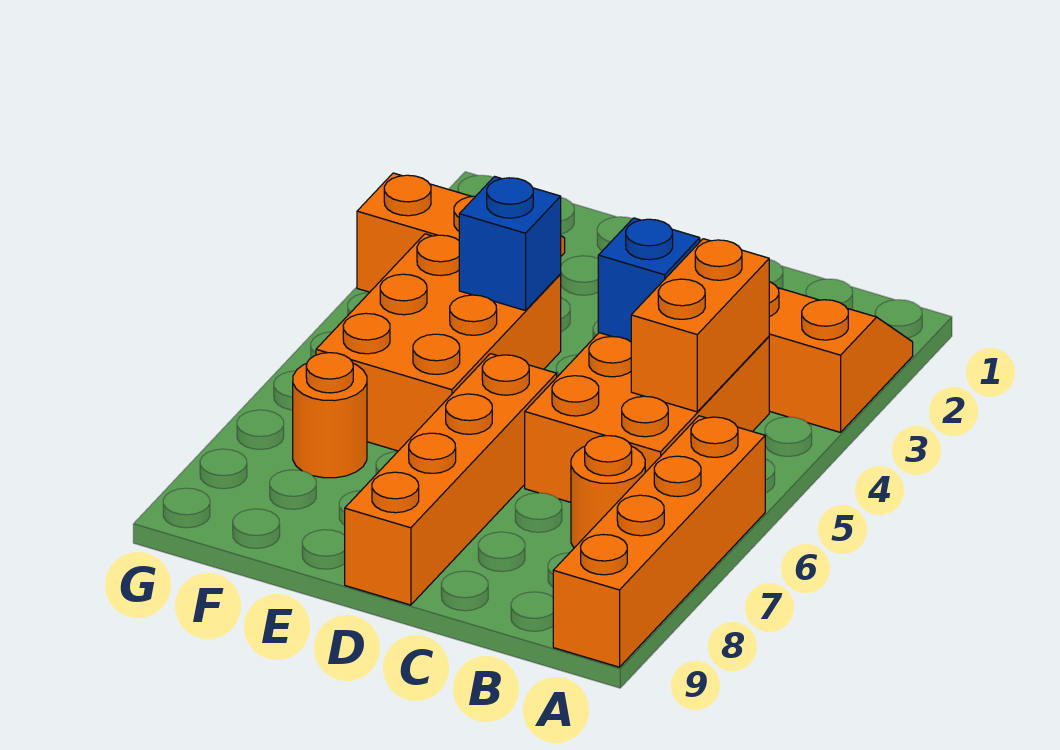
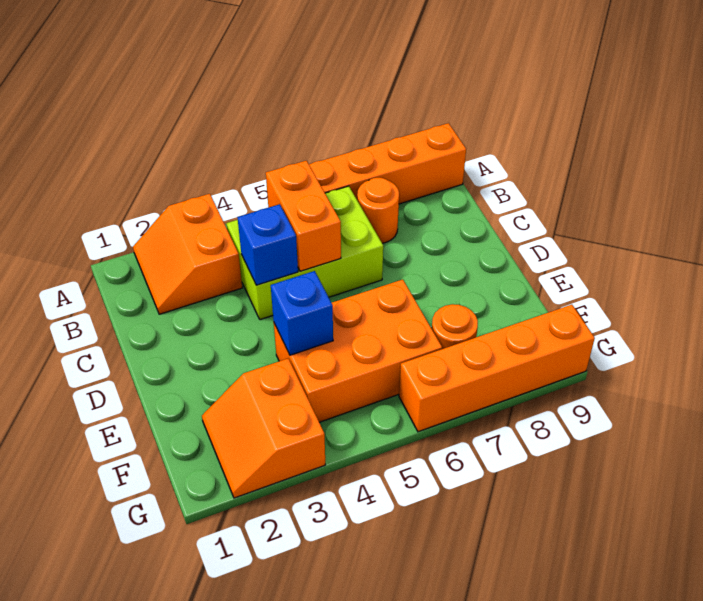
orange 2x3 brick [525,333,769,502] -> lime 2x3 brick [226,186,383,320]
orange 1x2 brick [631,239,769,412] -> orange 1x2 brick turned to [266,161,341,271]
orange 1x4 brick [345,354,557,605] -> orange 1x4 brick moved to [399,305,595,432]

